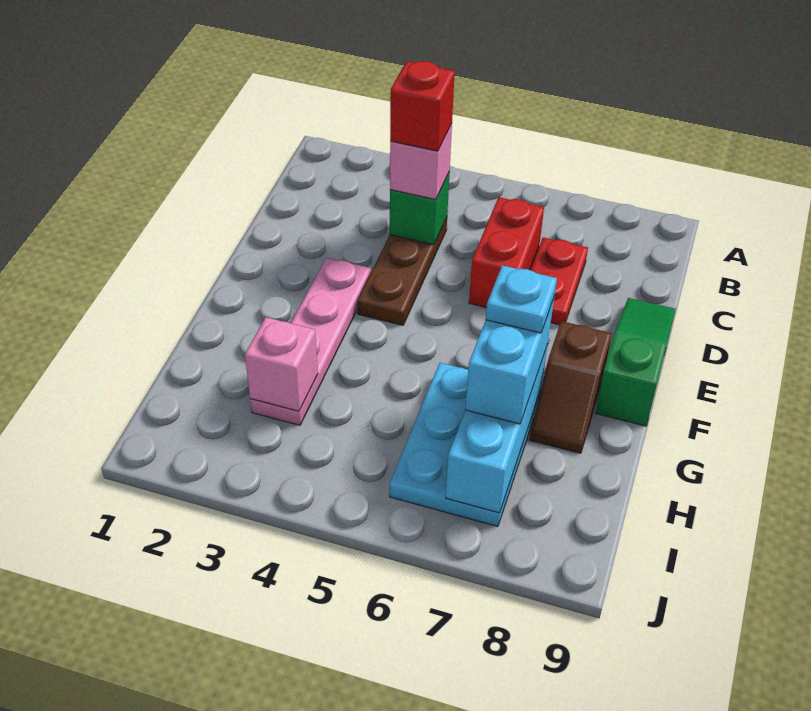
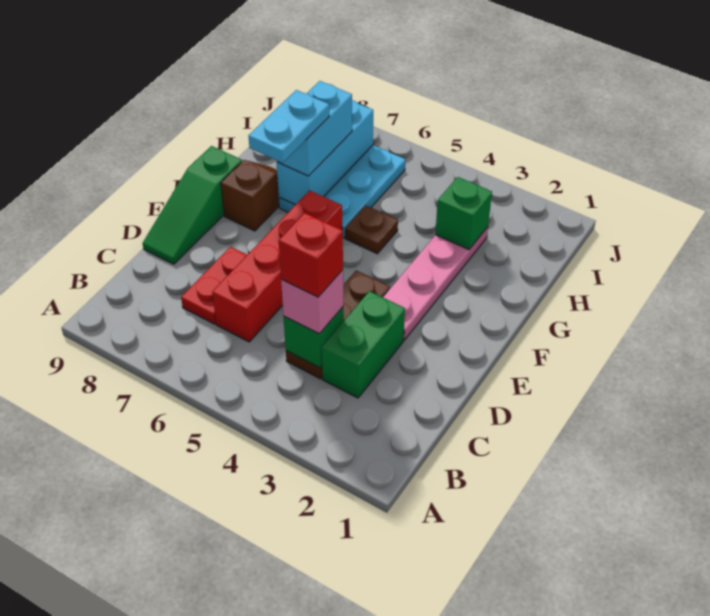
none -> green 1x2 brick [322,291,405,398]
red 1x2 brick [469,197,544,308] -> red 1x4 brick [212,190,342,342]
none -> brown 1x1 plate [345,205,398,254]
cyan 1x1 plate [486,265,557,333] -> cyan 1x2 plate [249,90,329,163]
pink 1x1 brick [245,317,318,411] -> green 1x1 brick [435,177,492,250]

